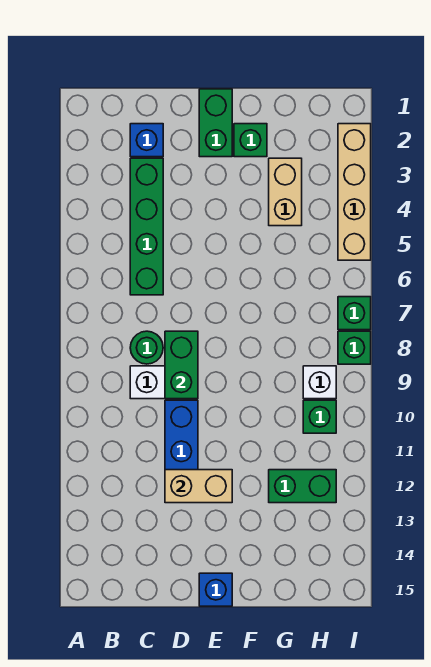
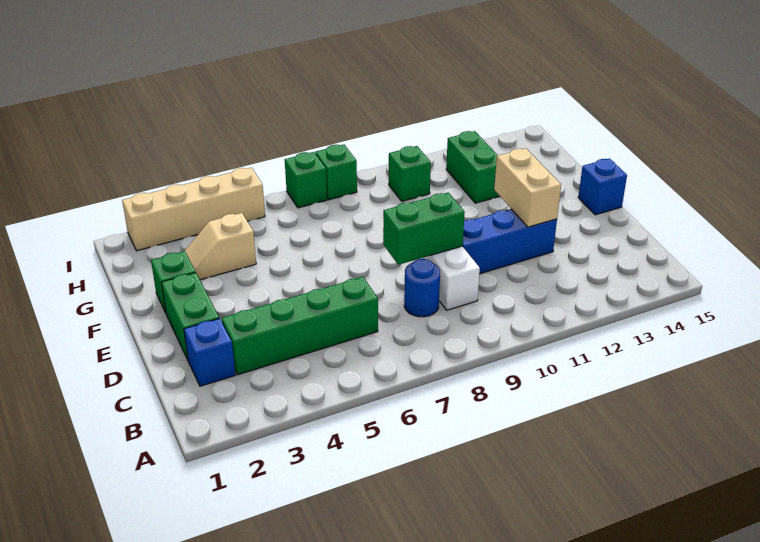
green 1x1 round brick [130,331,163,364] -> blue 1x1 round brick [404,259,440,317]
green 1x2 brick [199,89,232,157] -> green 1x2 brick turned to [161,272,219,360]
tan 1x2 brick [269,158,302,226] -> tan 1x2 slope [185,213,256,280]
white 1x1 brick [303,366,336,399] -> none

